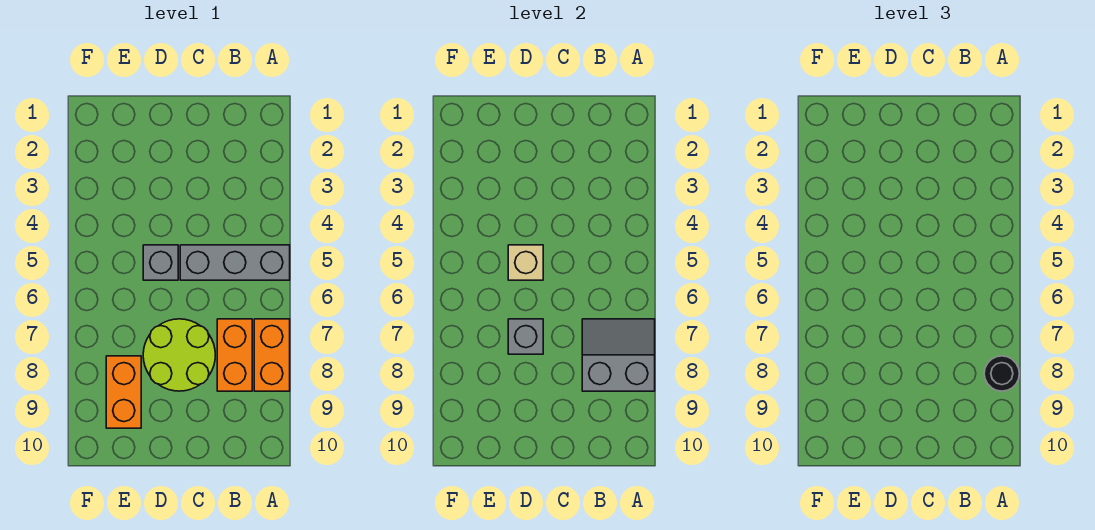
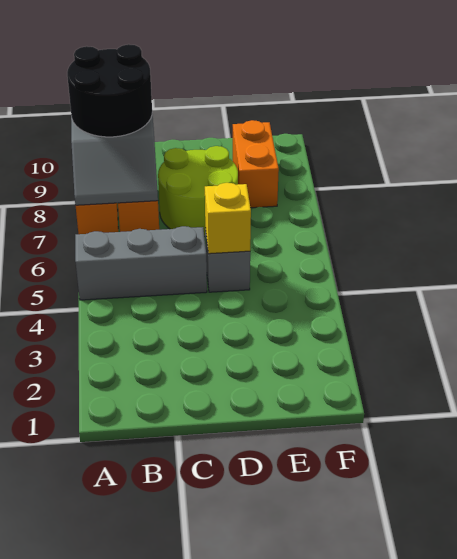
black 1x1 round brick [984,356,1019,391] -> black 2x2 round brick [67,44,152,137]
tan 1x1 brick [508,245,543,280] -> yellow 1x1 brick [205,183,251,254]
grey 1x1 brick [508,319,543,354] -> none

